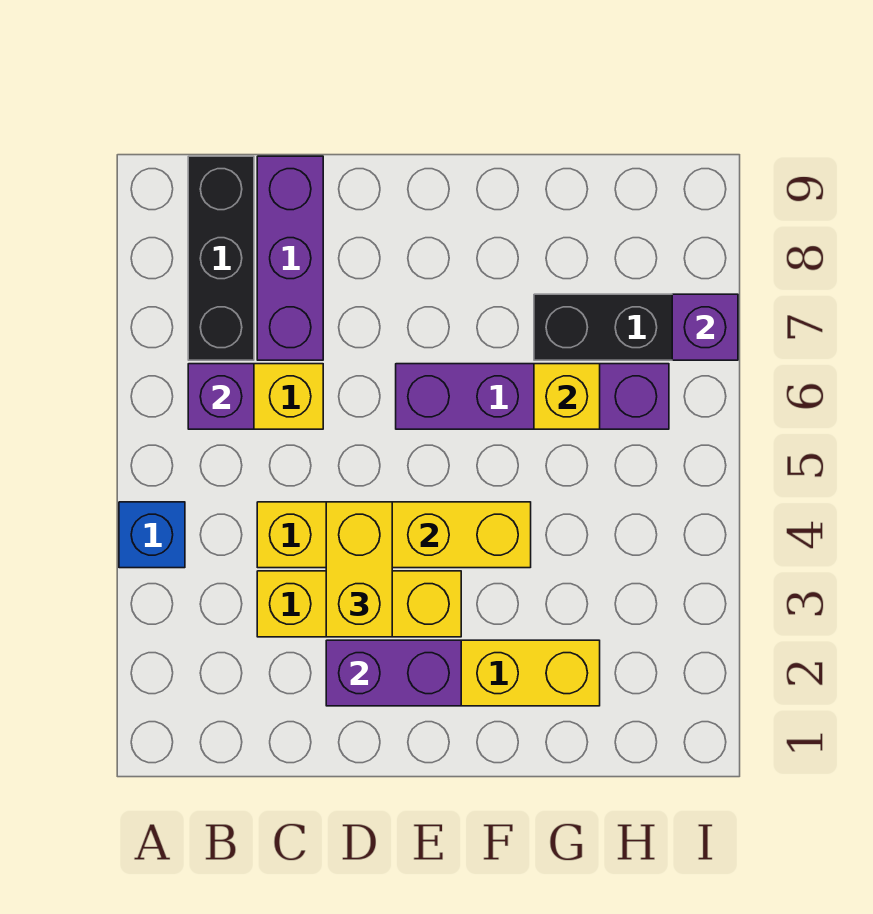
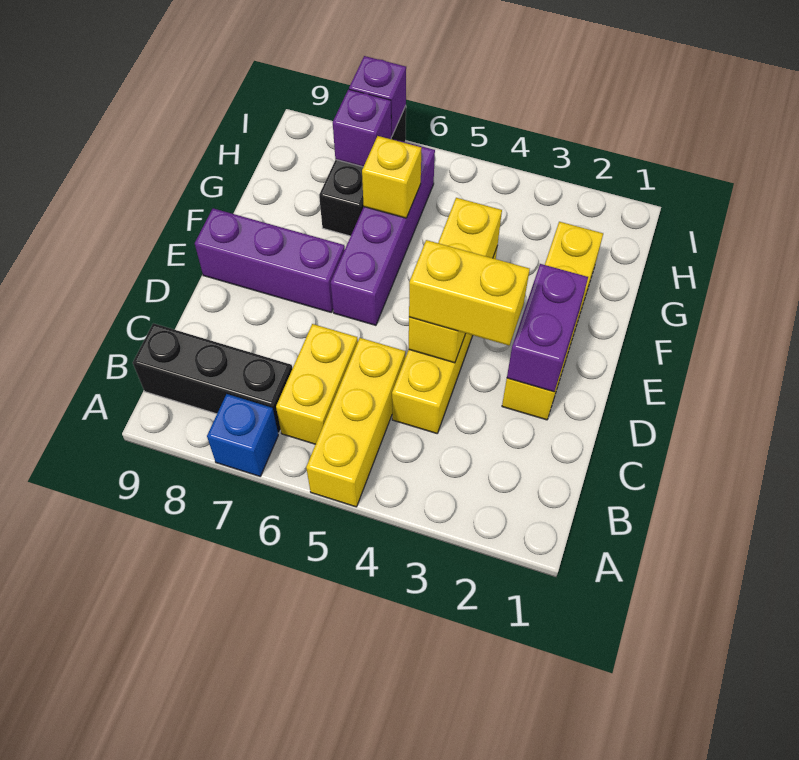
blue 1x1 brick [119,502,185,568] -> blue 1x1 brick moved to [207,394,278,476]
purple 1x1 brick [188,364,254,429] -> purple 1x1 brick moved to [333,89,391,167]
yellow 1x3 brick [257,571,461,637] -> yellow 1x3 brick moved to [306,338,405,507]
purple 1x3 brick [257,156,323,360] -> purple 1x3 brick moved to [195,208,345,312]

